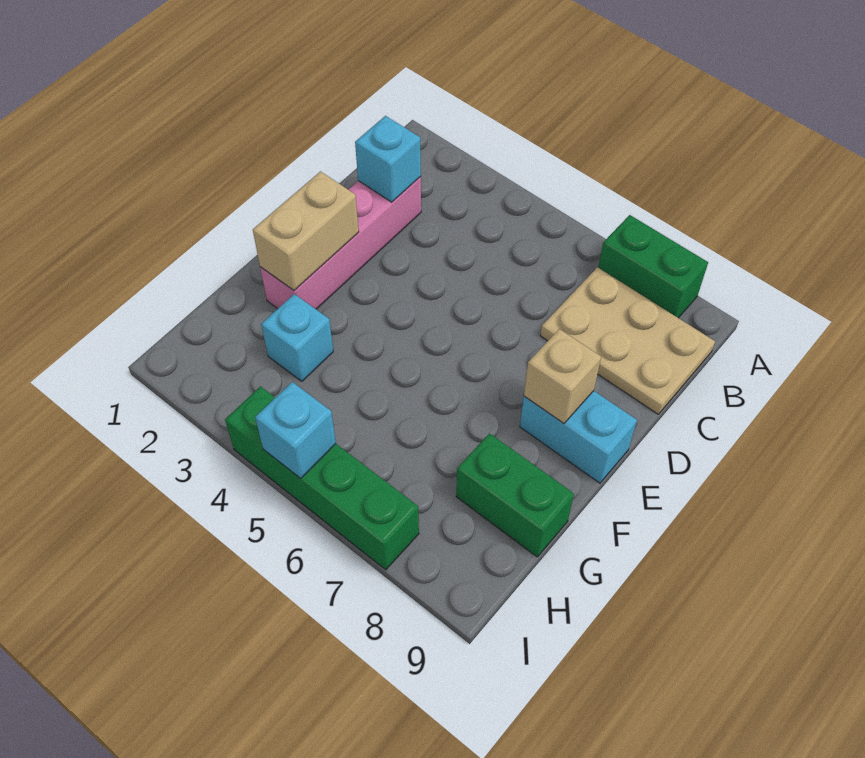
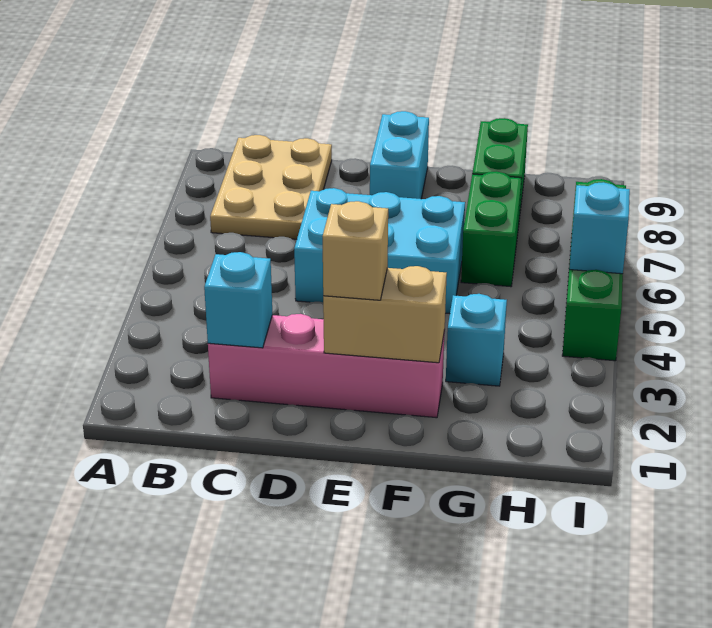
green 1x2 brick [598,215,708,318] -> green 1x2 brick moved to [461,171,522,287]
none -> cyan 2x3 brick [294,188,465,314]
tan 1x1 brick [524,329,601,423] -> tan 1x1 brick moved to [323,201,388,300]

